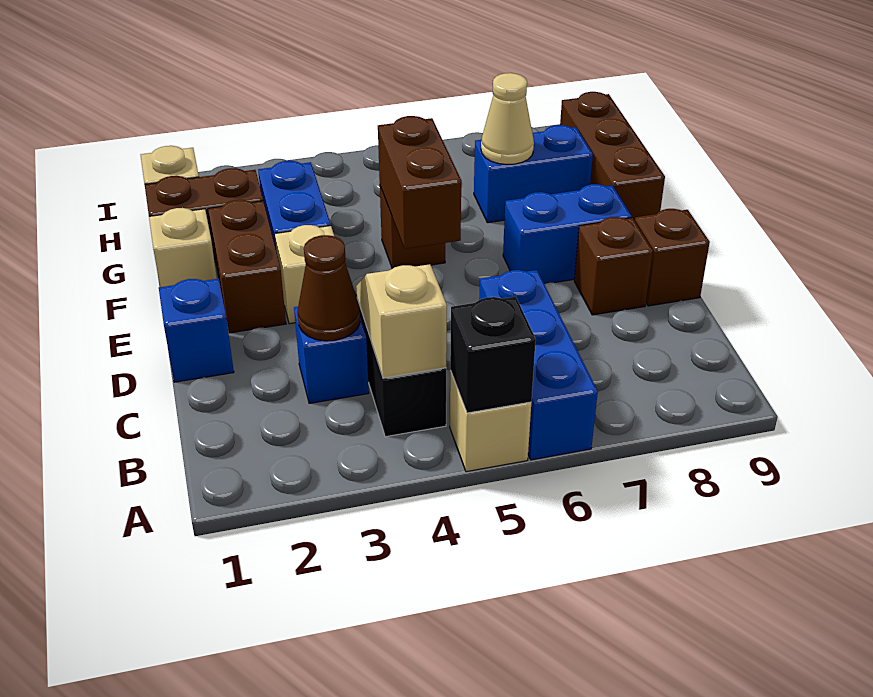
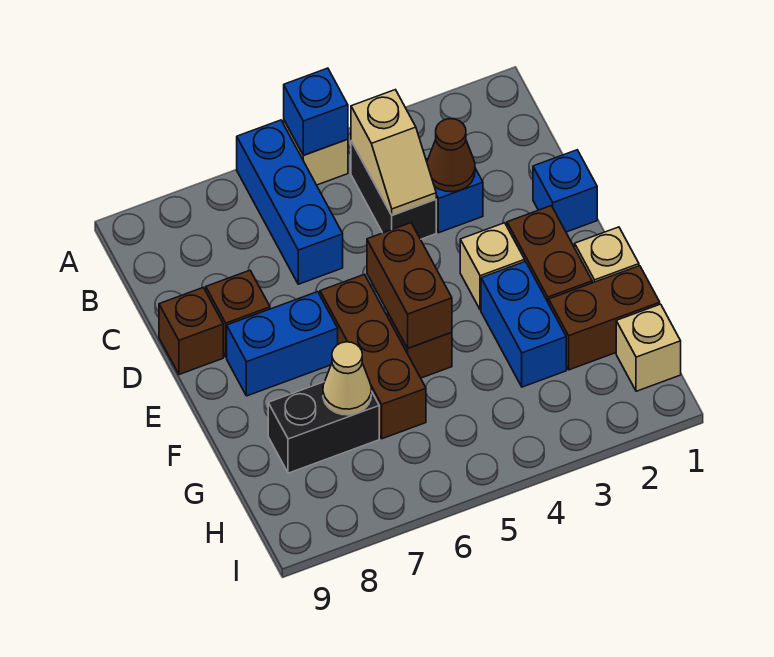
black 1x1 brick [450,297,536,413] -> blue 1x1 brick [284,68,348,155]
brown 1x3 brick [560,92,665,221] -> brown 1x3 brick moved to [320,274,426,439]
blue 1x2 brick [474,125,593,223] -> black 1x2 brick [268,382,379,473]

